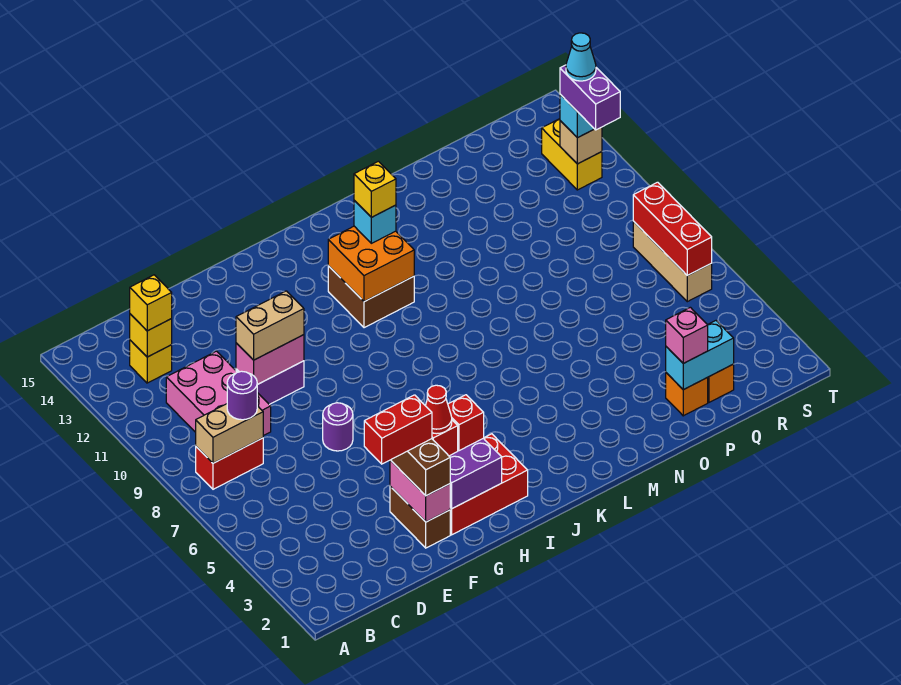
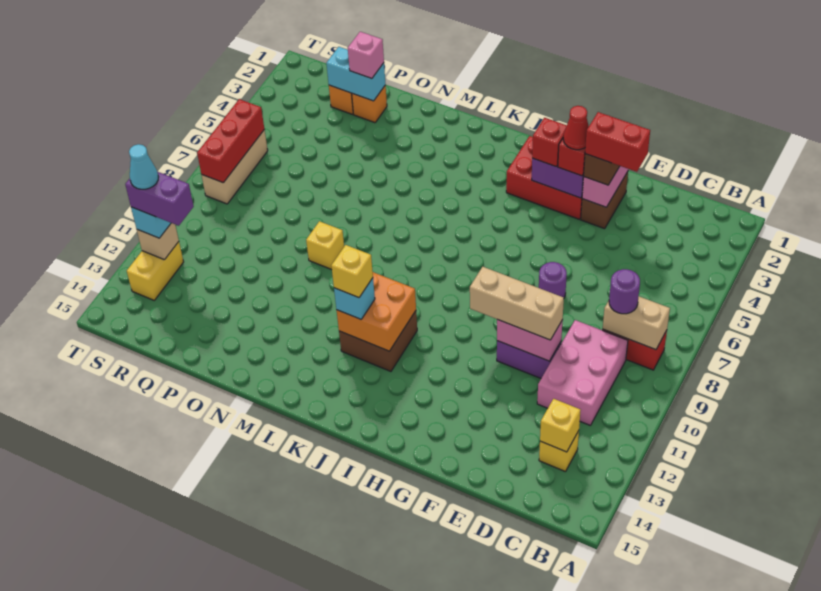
yellow 1x1 brick [130,275,172,331] -> yellow 1x1 brick moved to [306,221,344,269]
tan 1x2 brick [236,291,304,360] -> tan 1x3 brick [470,267,564,340]
purple 1x2 brick [560,65,620,130] -> purple 1x2 brick turned to [125,172,194,226]

